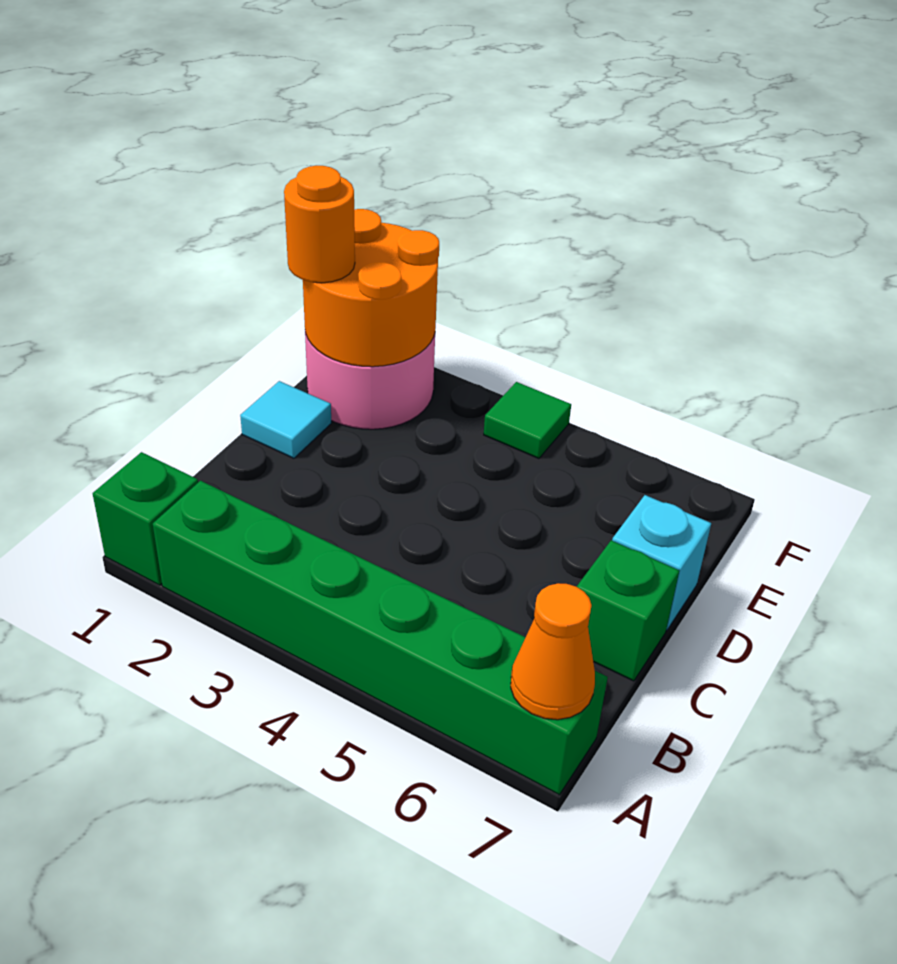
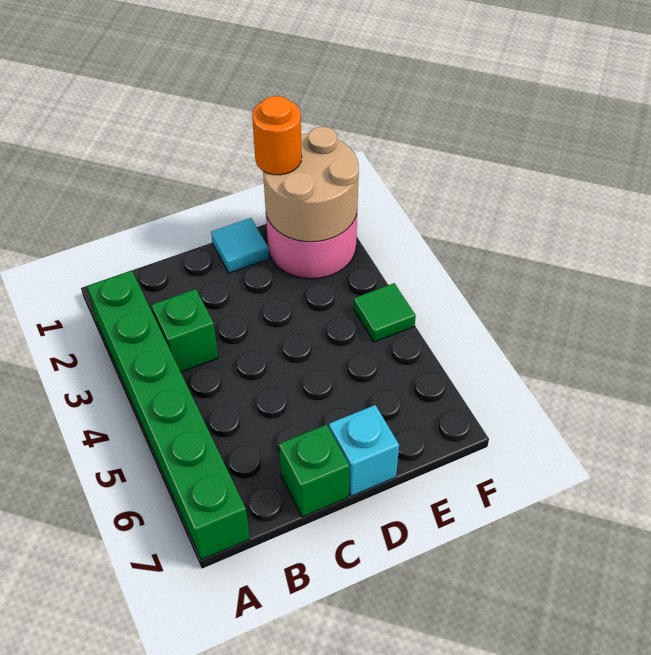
green 1x1 brick [93,452,198,585] -> green 1x1 brick moved to [151,289,218,372]
orange 1x1 cone [511,583,595,720] -> none
orange 2x2 round brick [303,209,439,367] -> tan 2x2 round brick [263,127,359,242]

